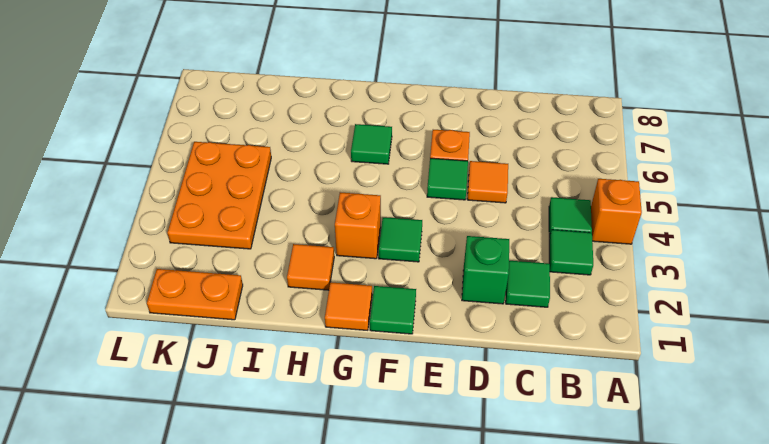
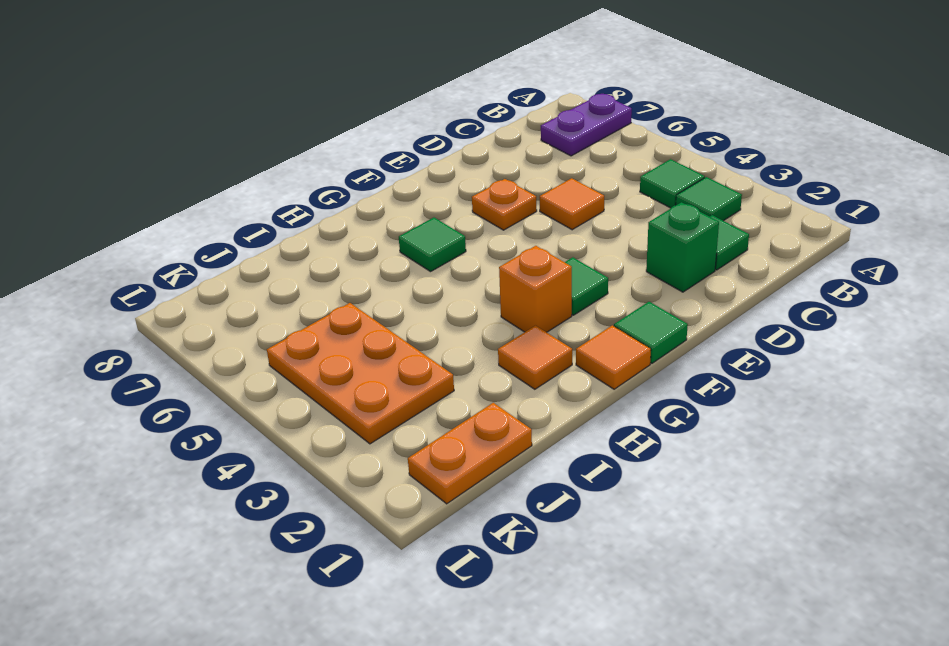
orange 1x1 brick [591,179,642,244] -> none
none -> purple 1x2 plate [541,94,632,156]
green 1x1 tile [427,158,468,200] -> none

